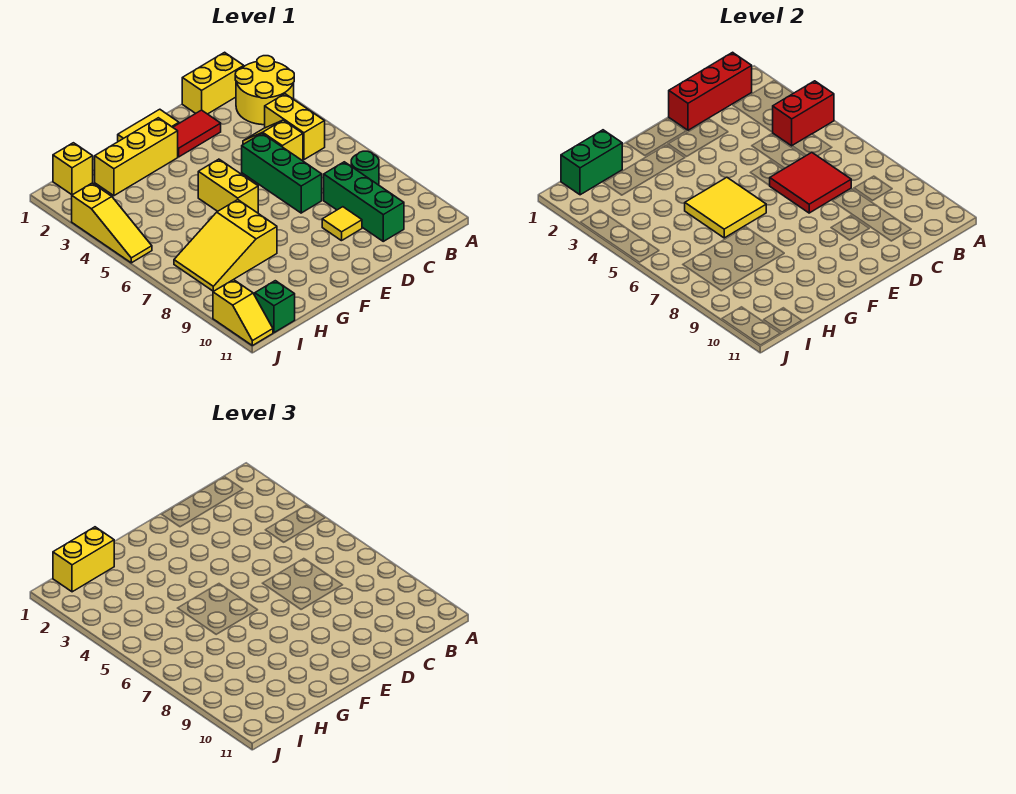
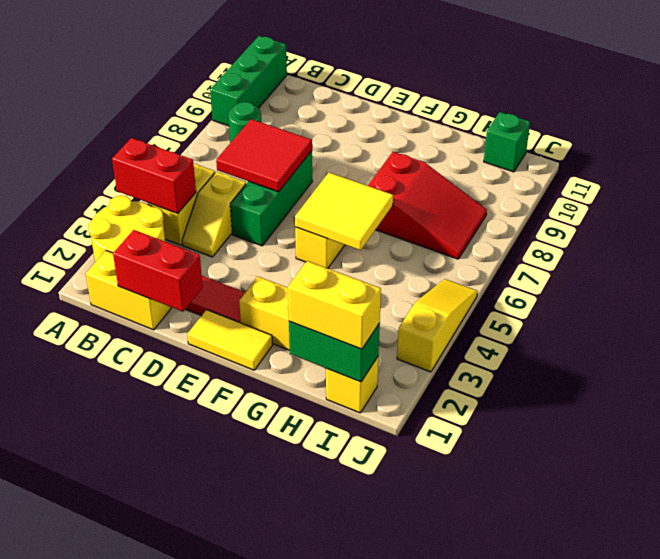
red 1x3 brick [669,52,752,130] -> red 1x2 brick [113,230,203,312]
green 1x3 brick [324,162,404,241] -> green 1x3 brick moved to [210,36,287,126]
yellow 1x1 tile [322,207,362,241] -> none
yellow 2x3 slope [174,200,277,291] -> red 2x3 slope [368,152,487,259]
yellow 1x2 slope [213,280,273,346] -> none

